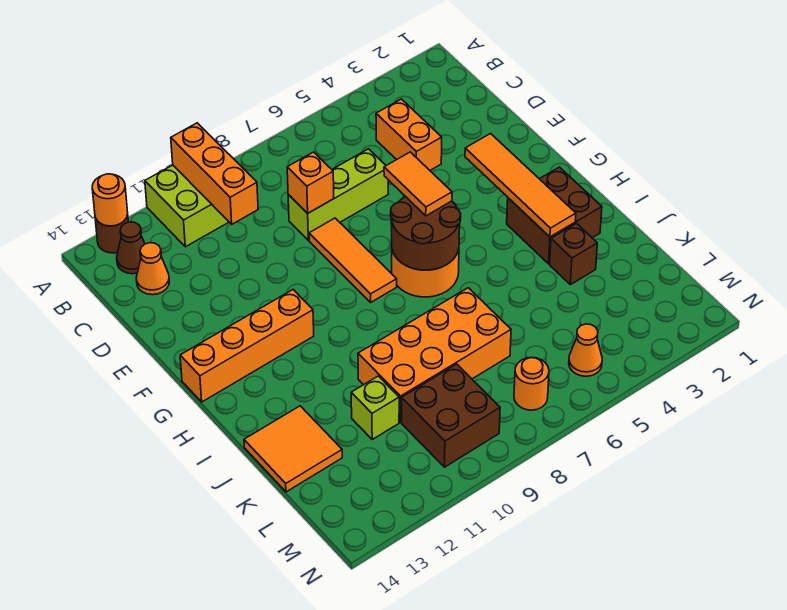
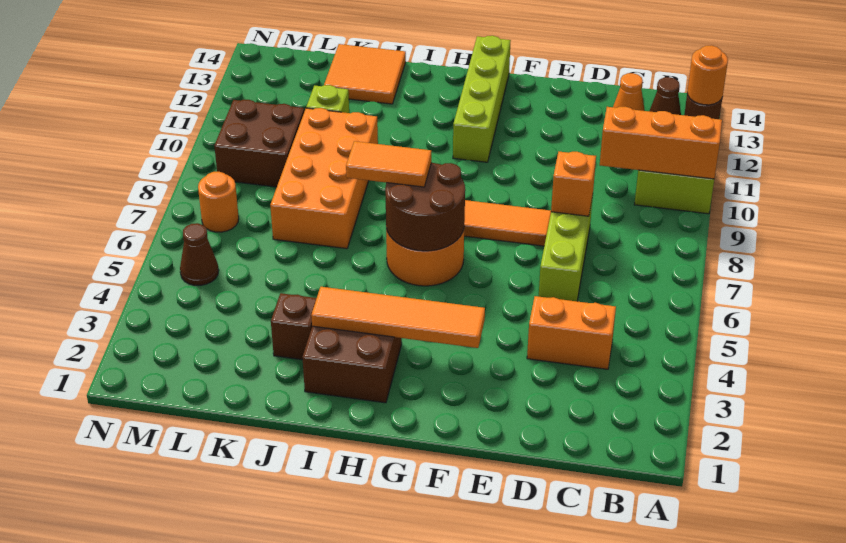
orange 1x2 tile [384,152,452,216] -> orange 1x2 tile moved to [346,141,431,187]
orange 1x4 brick [180,290,314,402] -> lime 1x4 brick [453,36,511,162]
orange 1x1 cone [569,324,602,376] -> brown 1x1 cone [180,223,219,285]

